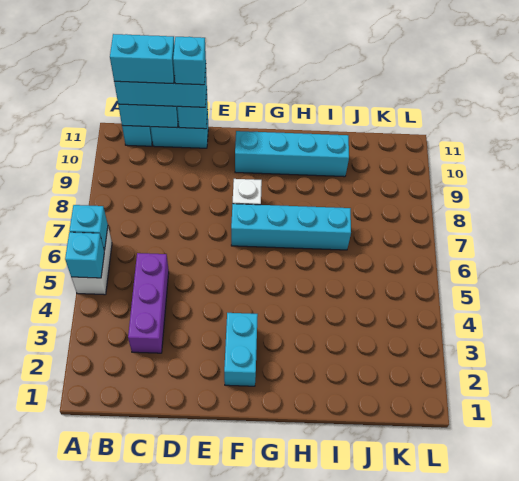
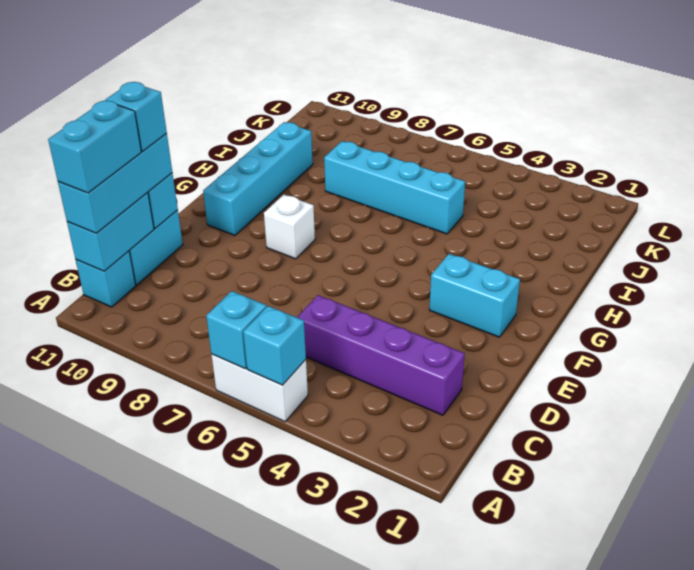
purple 1x3 brick [128,253,169,353] -> purple 1x4 brick [297,295,465,415]
cyan 1x4 brick [231,204,351,250] -> cyan 1x4 brick turned to [324,141,465,234]

